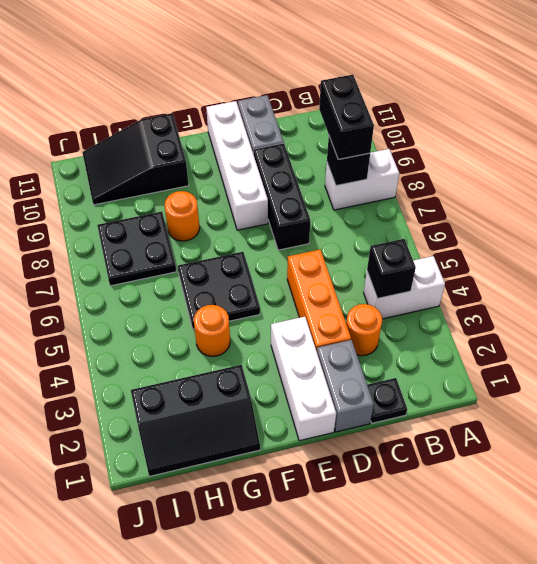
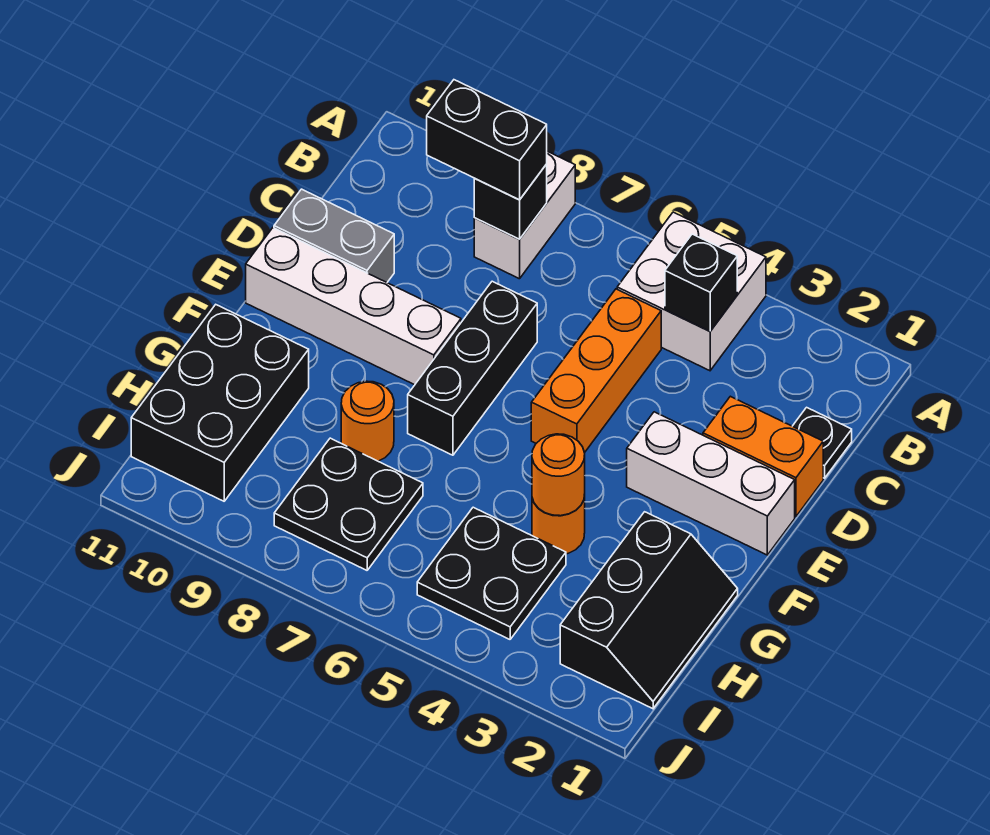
white 1x2 brick [364,256,445,319] -> white 2x2 brick [617,212,766,371]
orange 1x1 round brick [346,304,382,356] -> orange 1x1 round brick moved to [532,434,585,516]
grey 1x2 brick [317,340,374,432] -> orange 1x2 brick [703,396,823,517]
orange 1x3 brick [287,250,351,351] -> orange 1x3 brick turned to [531,289,661,453]
black 1x3 brick [253,143,310,250] -> black 1x3 brick turned to [408,281,537,455]
black 2x2 plate [178,252,260,329] -> black 2x2 plate moved to [417,507,566,639]
black 2x3 slope [82,113,189,205] -> black 2x3 brick [131,305,309,501]

